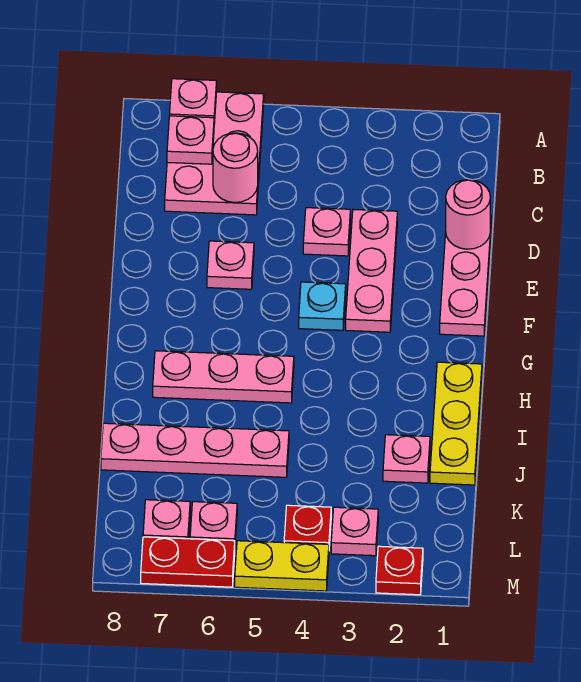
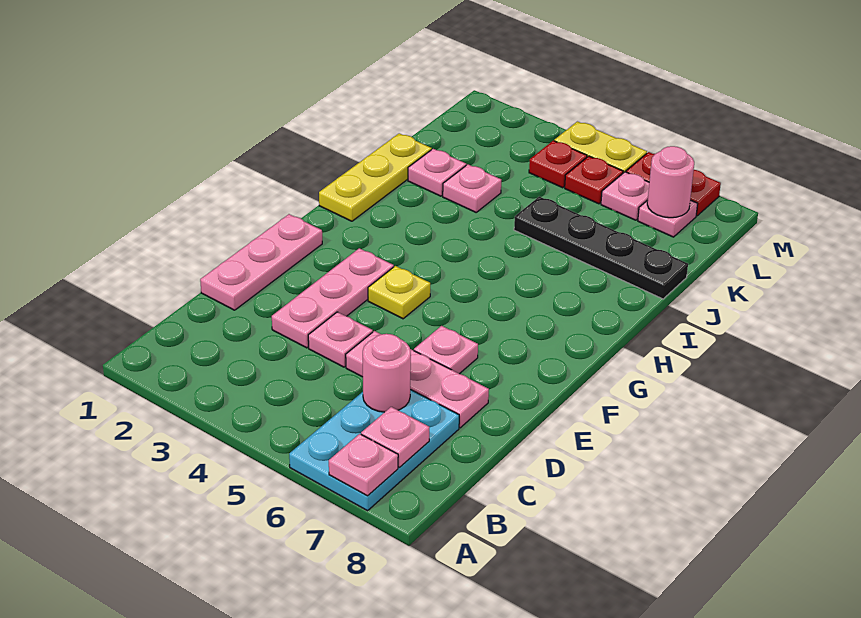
pink 2x3 plate [165,92,264,215] -> cyan 2x3 plate [289,390,459,511]
pink 1x1 round brick [446,180,490,249] -> pink 1x1 round brick moved to [647,146,694,218]
cyan 1x1 plate [299,282,346,330] -> yellow 1x1 plate [368,266,430,319]
pink 1x3 plate [153,351,294,403] -> pink 1x3 plate moved to [346,331,489,428]
pink 1x4 plate [101,423,289,477] -> black 1x4 plate [514,197,688,299]
pink 1x1 plate [331,507,378,556] -> pink 1x1 plate moved to [443,165,501,212]
red 1x1 plate [376,546,423,595] -> red 1x1 plate moved to [565,156,623,204]

